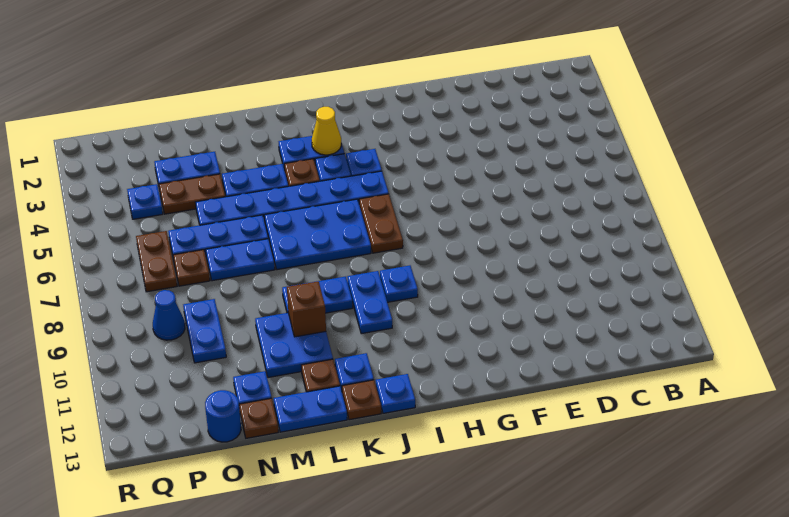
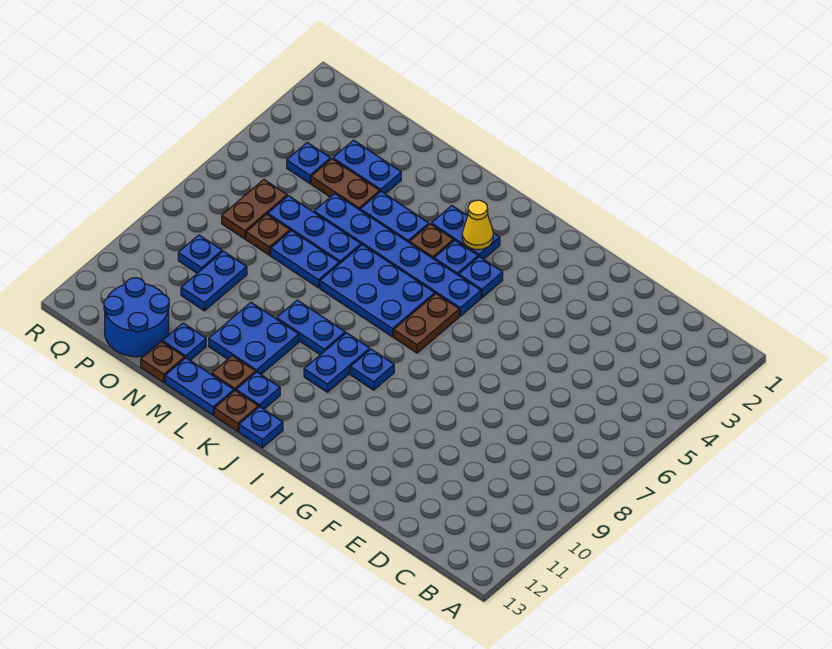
brown 1x1 brick [287,281,326,337] -> none
blue 1x1 round brick [205,390,241,442] -> blue 2x2 round brick [104,278,169,357]
blue 1x1 cone [153,290,185,340] -> blue 1x1 plate [178,235,222,273]

